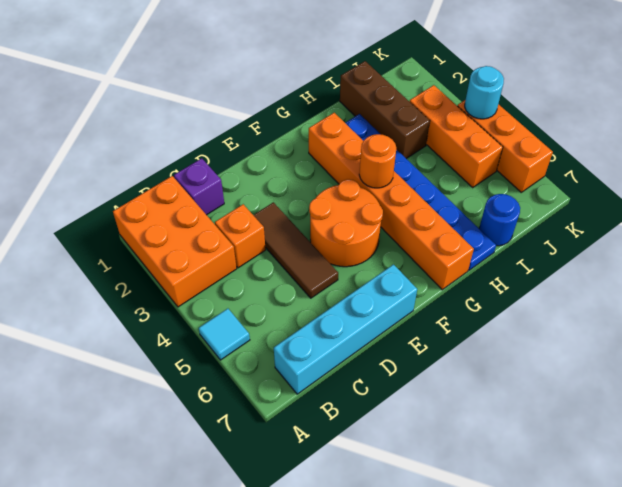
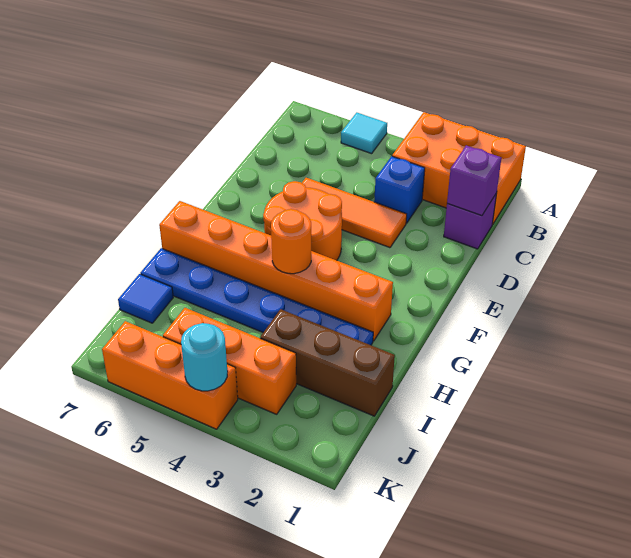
cyan 1x4 brick [274,265,417,394] -> none
none -> purple 1x1 brick [447,146,501,216]
orange 1x1 brick [215,204,266,268] -> blue 1x1 brick [374,156,425,223]
brown 1x3 tile [254,202,338,298] -> orange 1x3 tile [302,178,407,248]
blue 1x1 round brick [479,194,520,246] -> blue 1x1 tile [118,274,173,323]

